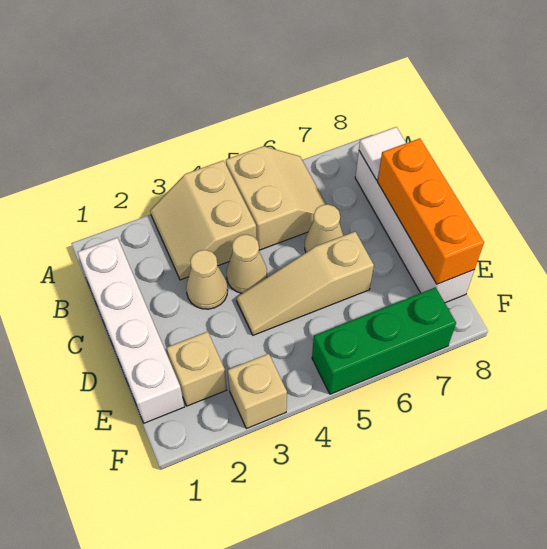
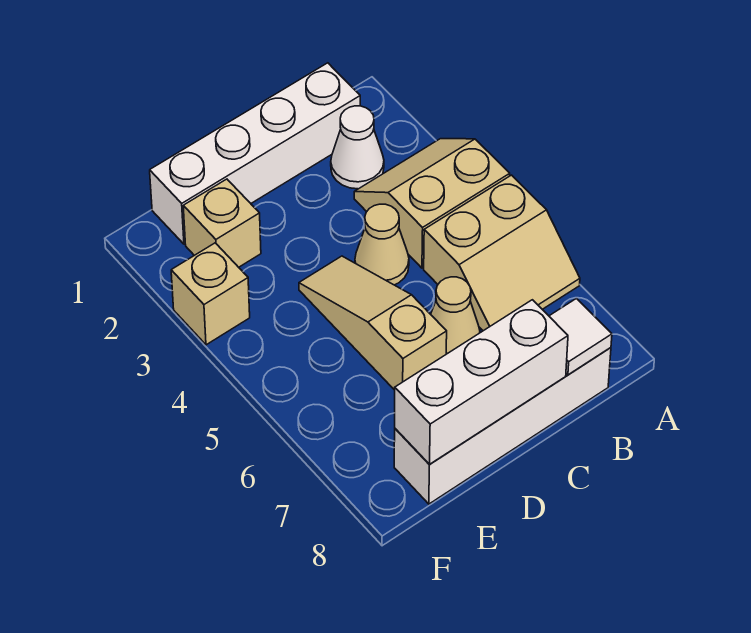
none -> white 1x1 cone [331,106,384,189]
tan 1x1 cone [186,250,228,309] -> none
orange 1x3 brick [377,138,484,284] -> white 1x3 brick [395,300,568,465]
green 1x3 brick [312,287,456,394] -> none

